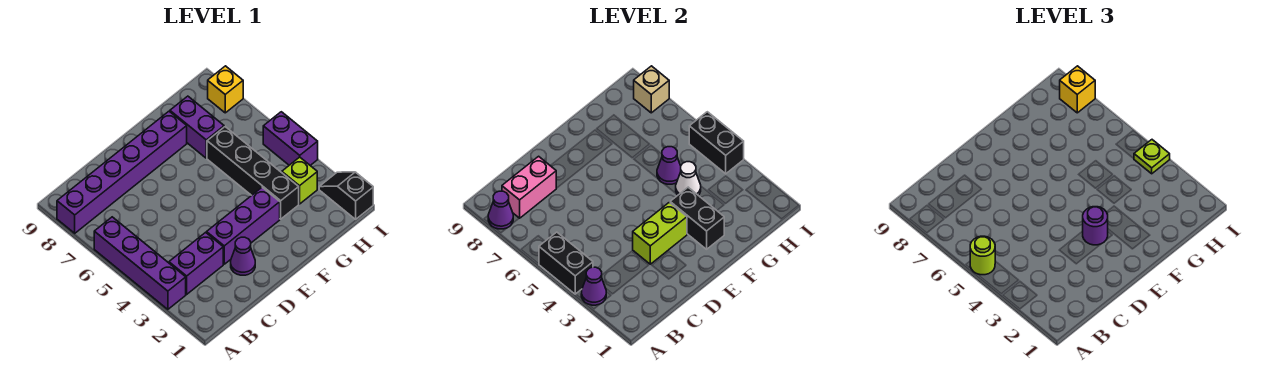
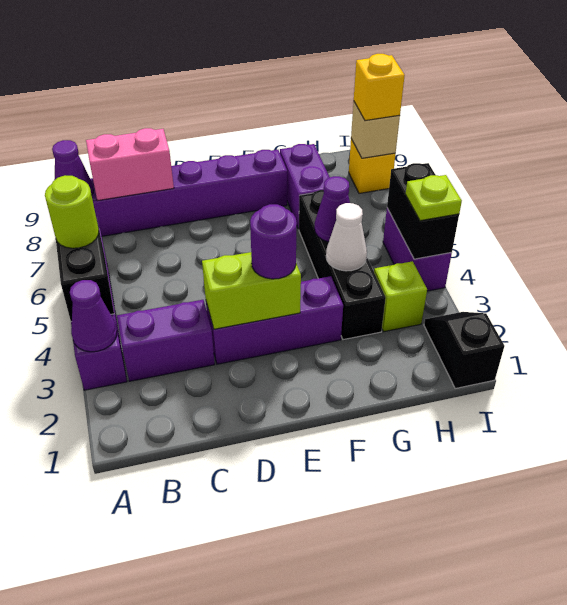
purple 1x1 cone [231,237,255,275] -> none
black 1x2 brick [670,187,724,249] -> none

